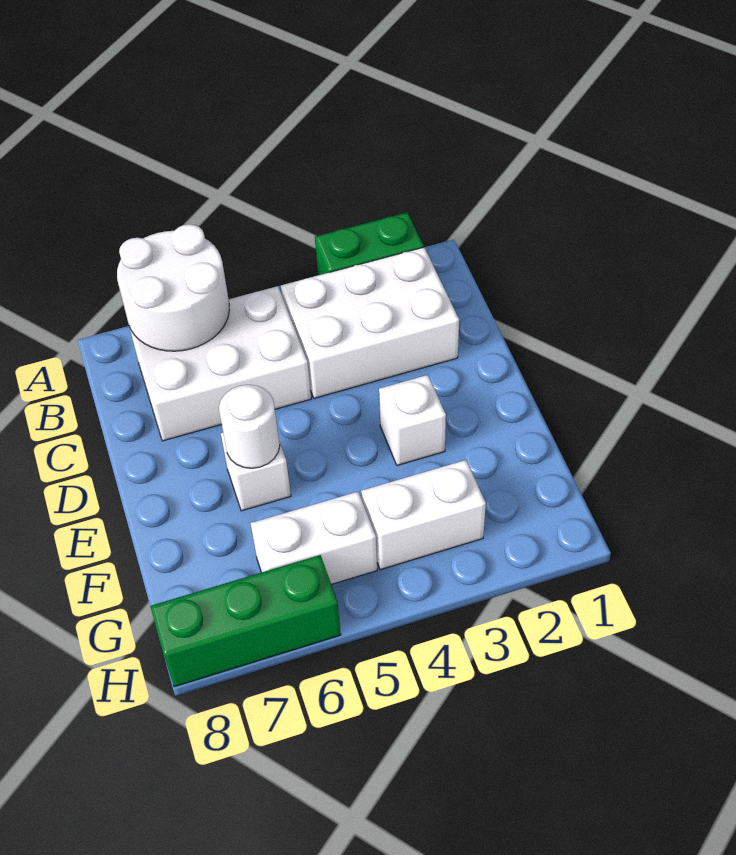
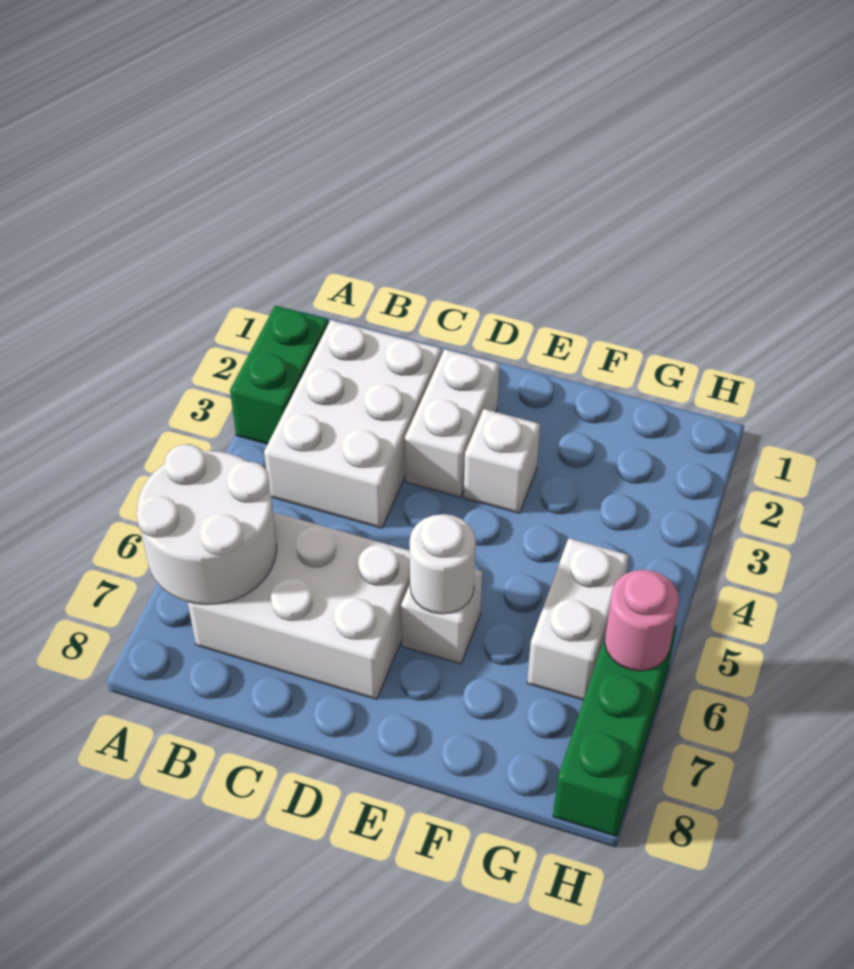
white 2x3 brick [130,286,311,441] -> white 2x3 brick turned to [188,512,410,699]
white 1x2 brick [361,460,486,570] -> white 1x2 brick moved to [405,349,499,497]
none -> pink 1x1 round brick [605,570,679,671]

